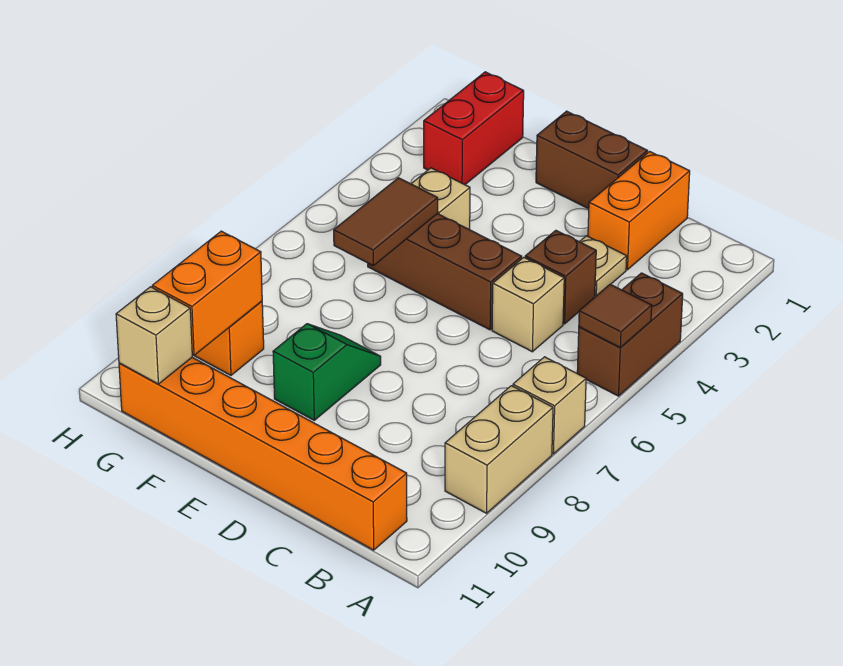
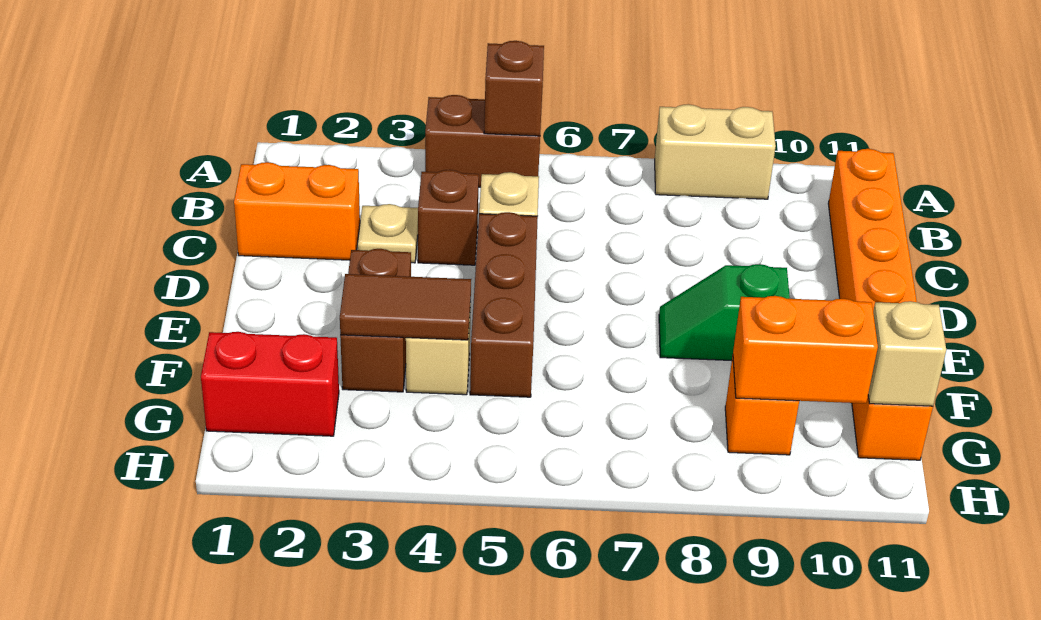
brown 1x1 tile [579,284,652,347] -> brown 1x1 brick [484,41,544,136]
tan 1x1 brick [513,357,586,454] -> none
brown 1x2 brick [536,111,648,209] -> brown 1x2 brick moved to [340,249,411,392]
brown 1x2 tile [334,178,438,266] -> brown 1x2 tile moved to [340,274,471,340]

